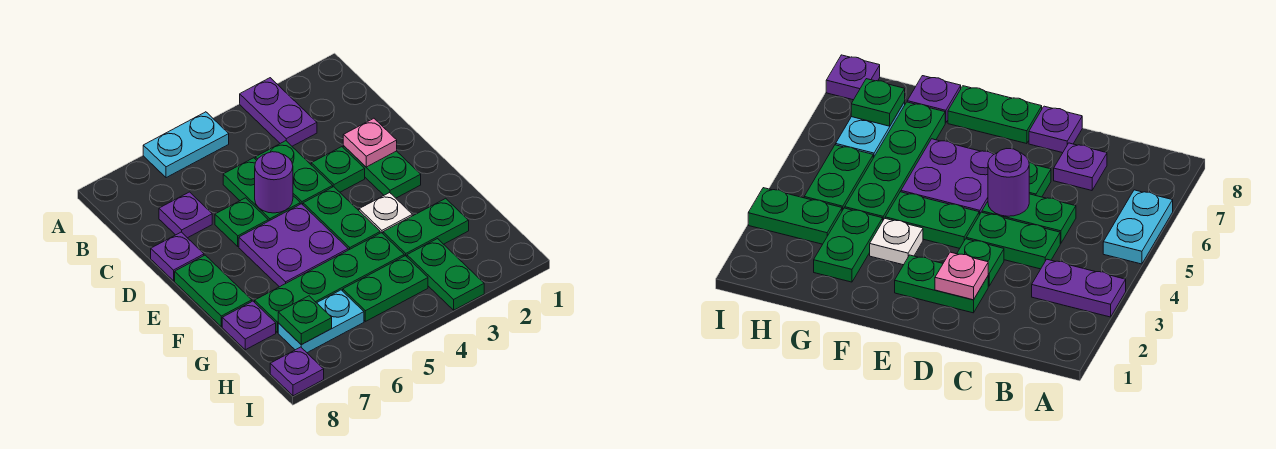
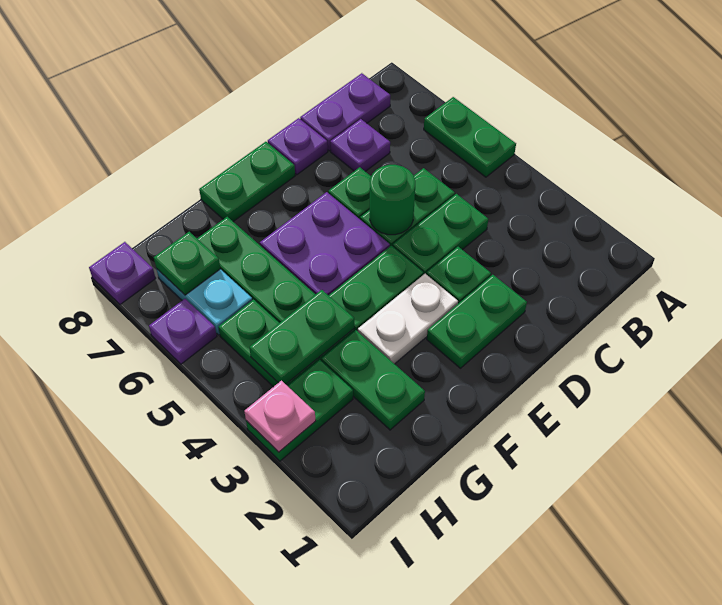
purple 1x2 plate [240,78,317,146] -> purple 1x2 plate moved to [300,73,390,151]
cyan 1x2 plate [143,112,229,178] -> green 1x2 plate [424,97,516,177]
pink 1x1 plate [343,118,397,167] -> pink 1x1 plate moved to [244,381,316,452]
purple 1x1 round brick [255,152,293,213] -> green 1x1 round brick [370,165,415,235]
white 1x1 plate [359,193,412,234] -> white 1x2 plate [358,274,458,364]
none -> green 1x2 plate [249,290,354,384]
purple 1x1 plate [222,301,276,350] -> purple 1x1 plate moved to [149,299,217,364]

